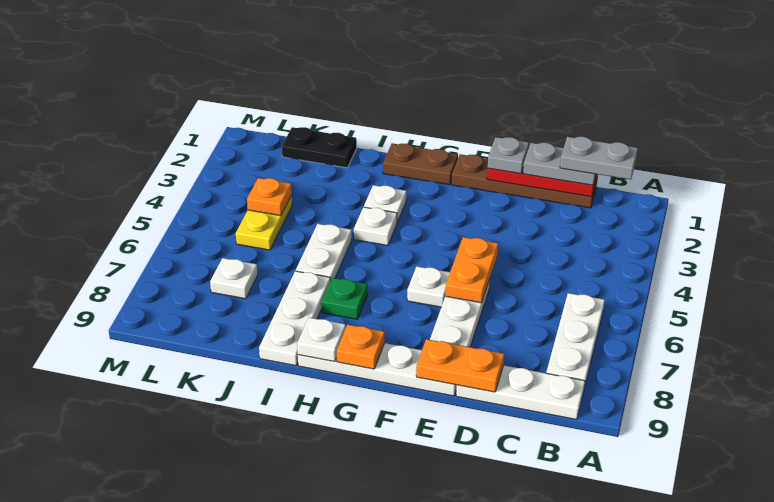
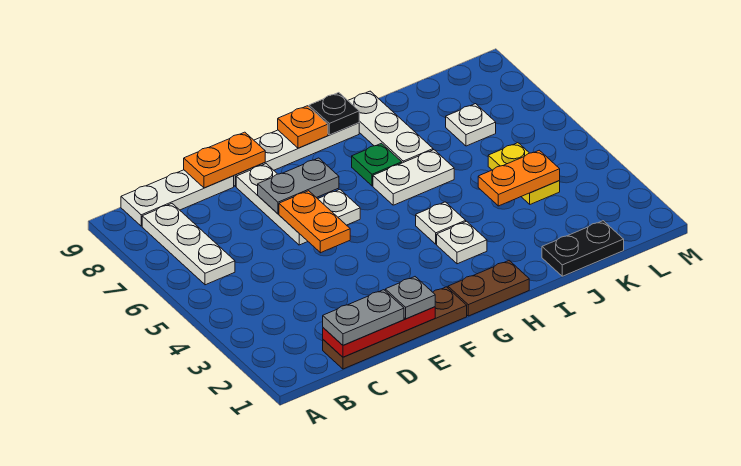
grey 1x2 plate [560,137,638,180] -> grey 1x2 plate moved to [258,158,339,214]
white 1x1 plate [297,317,346,362] -> black 1x1 plate [309,93,359,135]
white 1x2 plate [296,224,352,281] -> white 1x2 plate turned to [373,150,454,205]
orange 1x1 plate [247,178,292,216] -> orange 1x2 plate [478,150,560,206]

